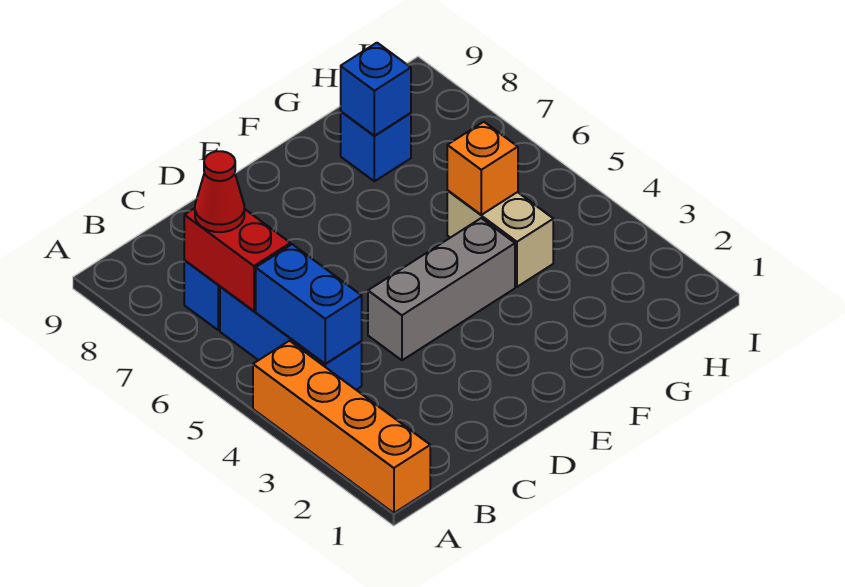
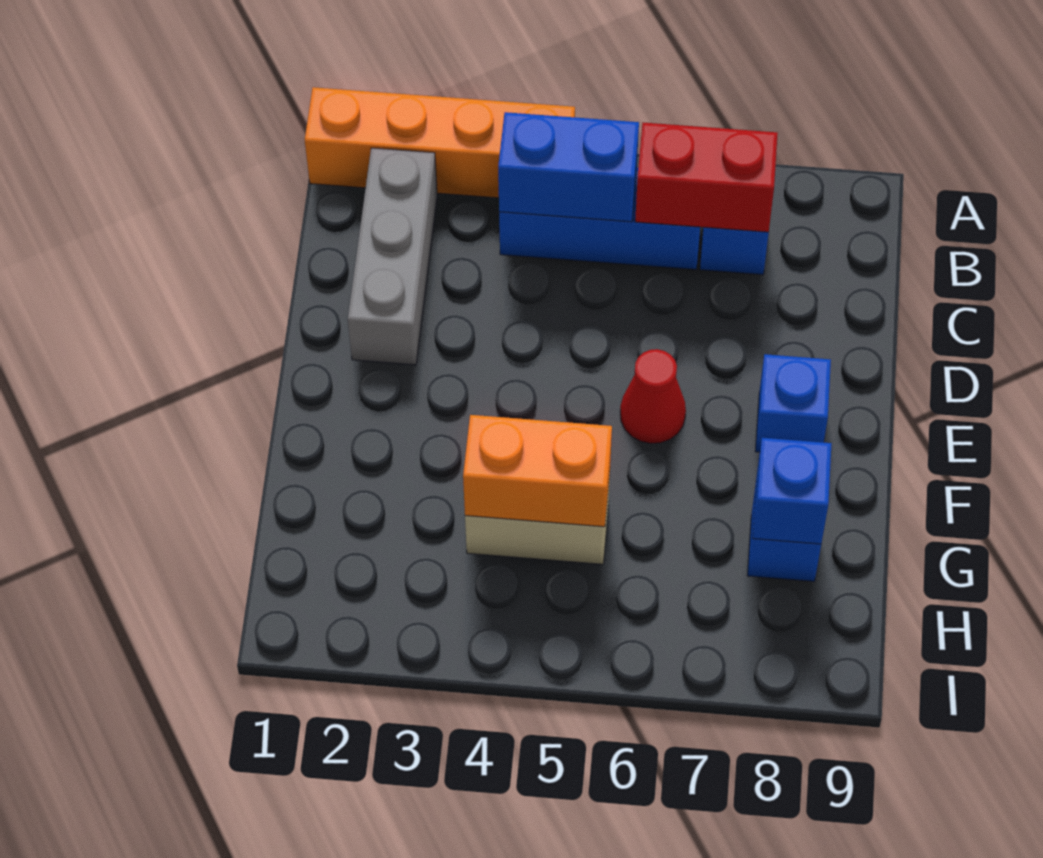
red 1x1 cone [195,151,244,232] -> red 1x1 cone moved to [620,349,686,444]
grey 1x3 brick [368,218,515,360] -> grey 1x3 brick moved to [348,148,437,365]
none -> blue 1x1 brick [755,354,831,452]
orange 1x1 brick [447,122,518,215] -> orange 1x2 brick [463,415,612,527]

